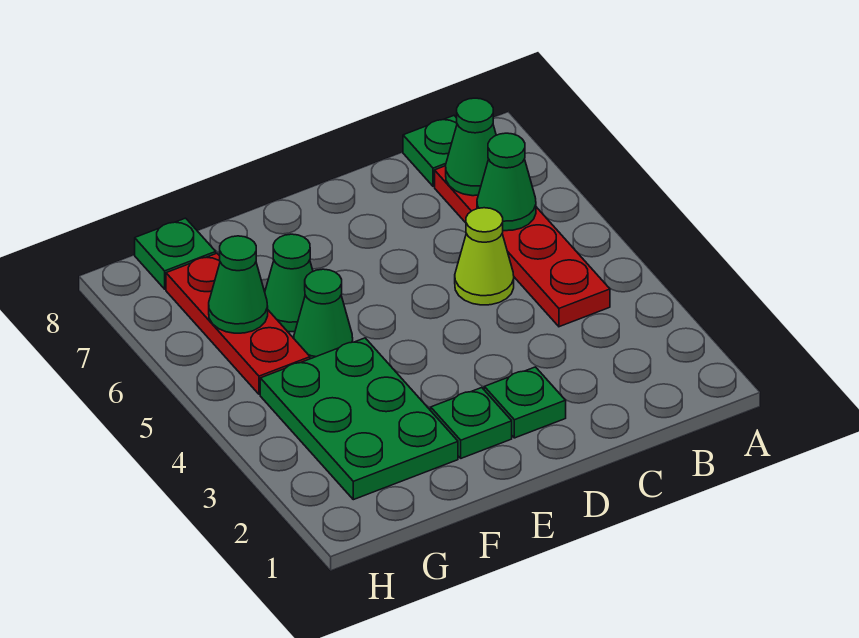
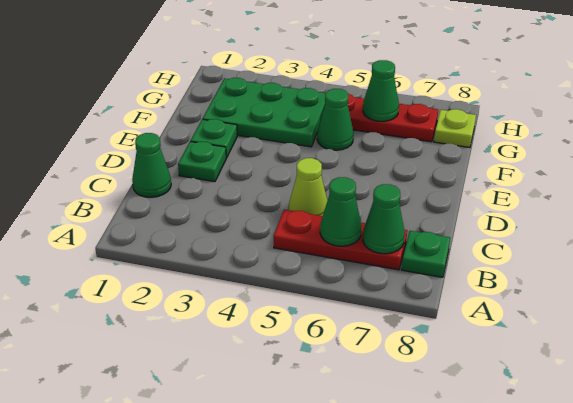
red 1x4 plate [435,166,610,327] -> red 1x3 plate [274,210,407,270]
green 1x1 cone [265,234,313,332] -> green 1x1 cone moved to [132,133,171,197]
green 1x1 plate [135,218,216,289] -> lime 1x1 plate [434,109,476,147]

